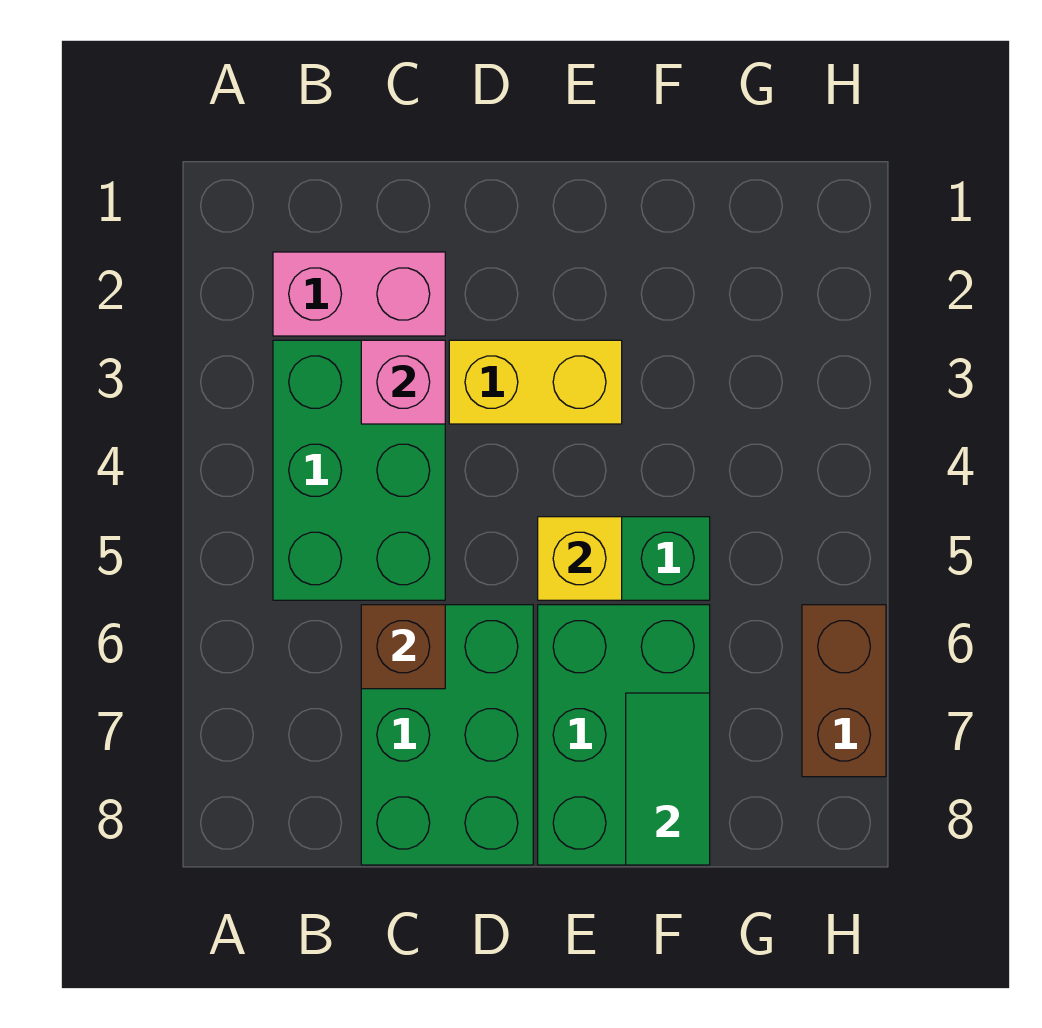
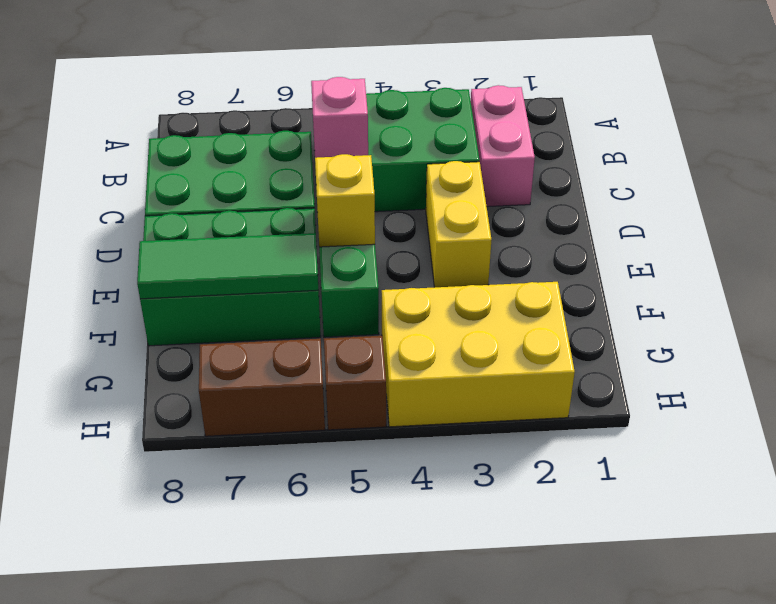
pink 1x1 brick [361,340,445,424] -> pink 1x1 brick moved to [311,77,368,158]
brown 1x1 brick [361,605,445,689] -> brown 1x1 brick moved to [324,336,386,430]
green 1x2 tile [626,693,710,865] -> green 1x3 tile [137,233,318,299]
none -> yellow 2x3 brick [382,282,575,427]

